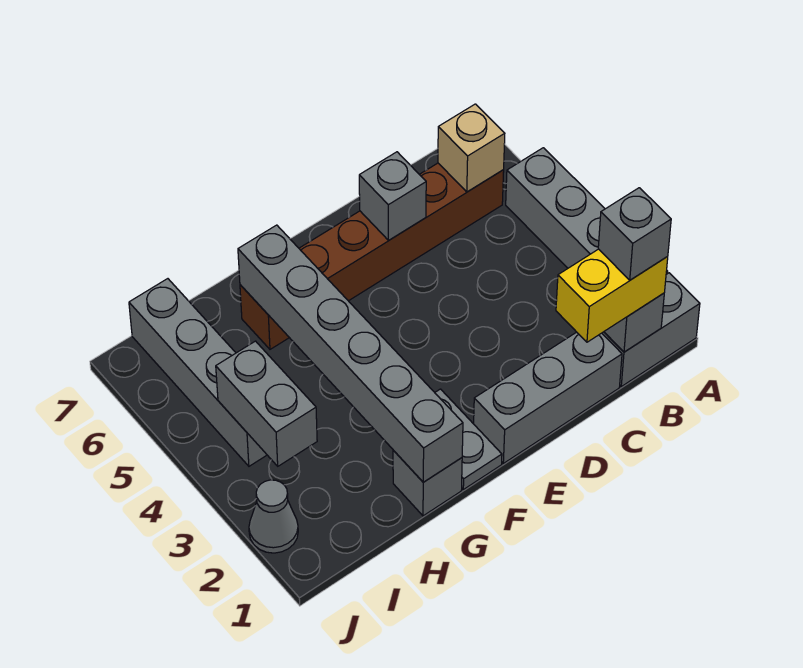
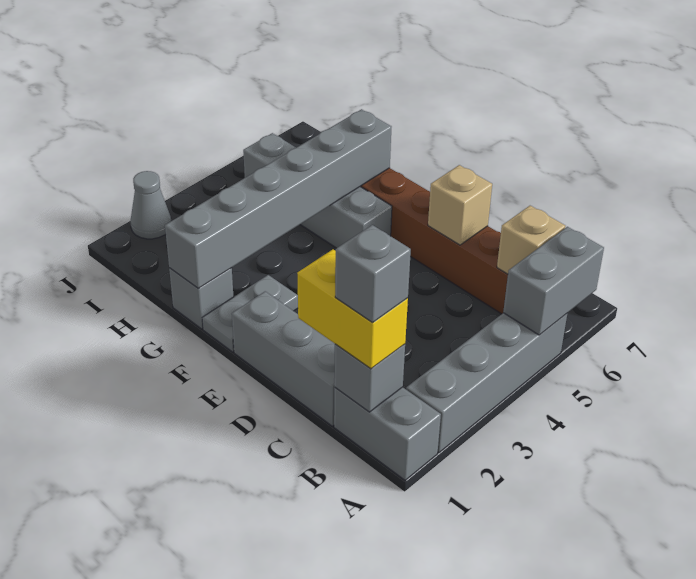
grey 1x1 brick [359,152,426,240] -> tan 1x1 brick [428,165,492,245]
grey 1x2 brick [216,341,317,466] -> grey 1x2 brick moved to [503,227,604,335]
grey 1x4 brick [129,279,267,466] -> grey 1x4 brick turned to [243,133,392,248]

